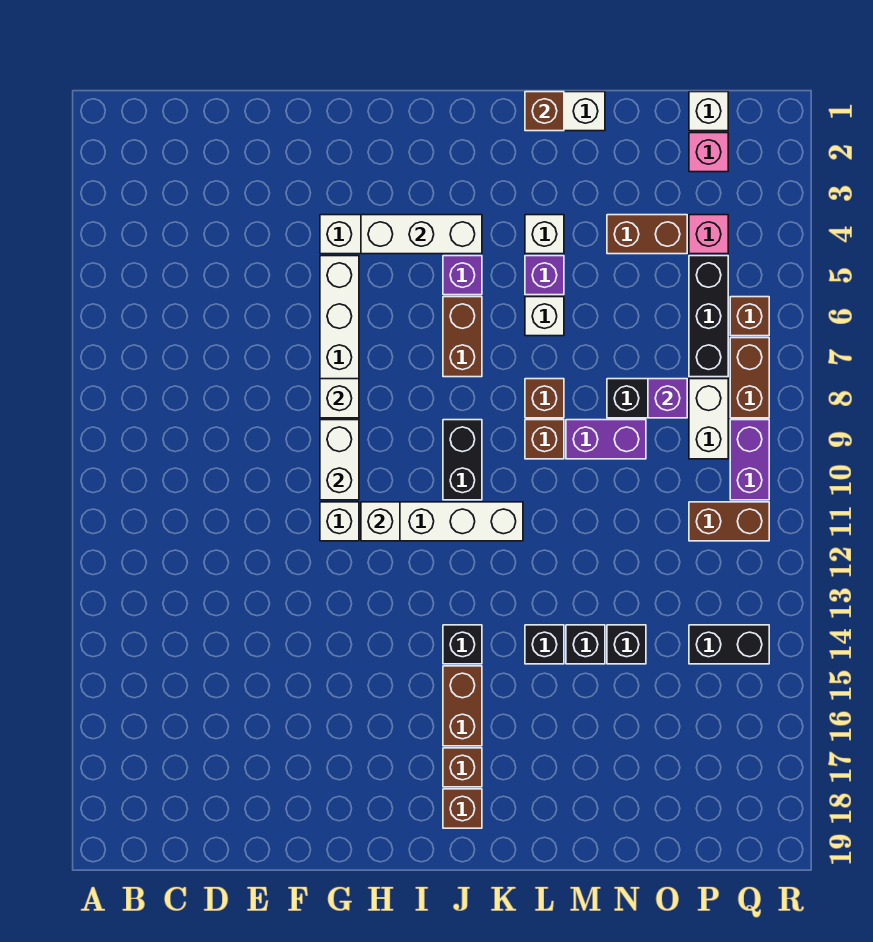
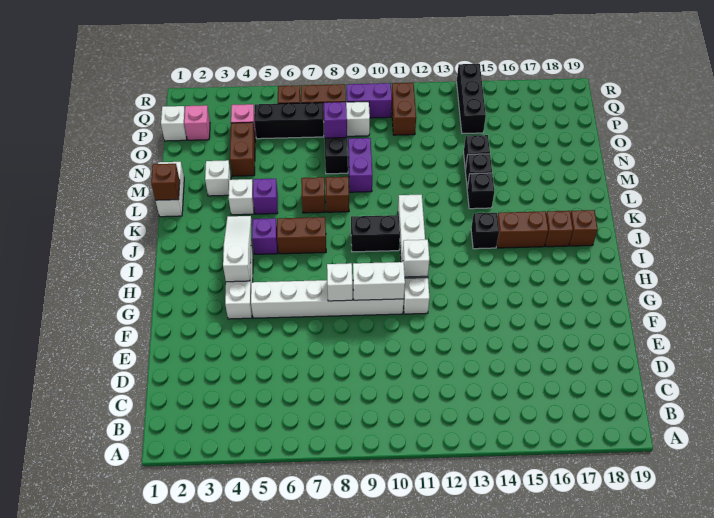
white 1x3 brick [361,215,482,254] -> white 1x3 slope [223,216,251,282]
white 1x1 brick [525,297,564,336] -> white 1x1 brick moved to [205,160,231,196]
brown 1x1 brick [525,420,564,459] -> brown 1x1 brick moved to [301,177,325,213]
black 1x2 brick [689,625,769,664] -> black 1x3 brick [457,64,486,134]

